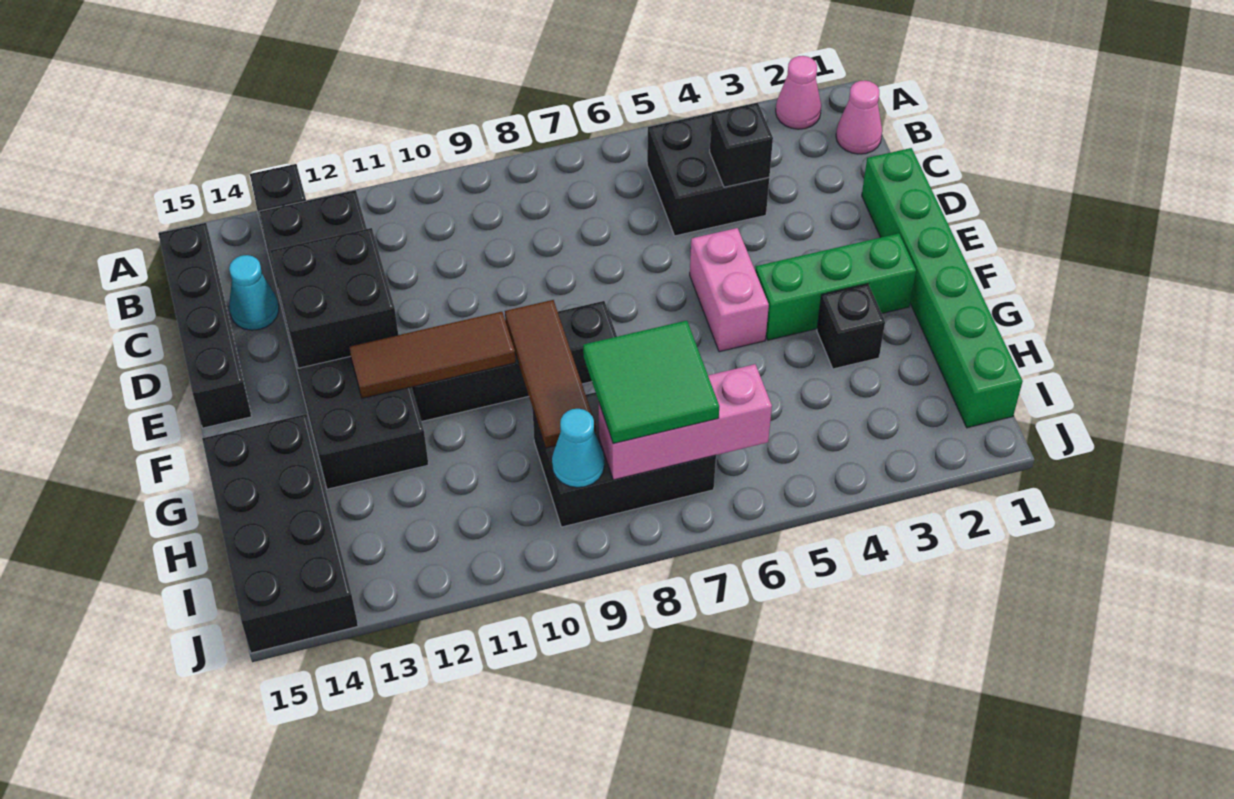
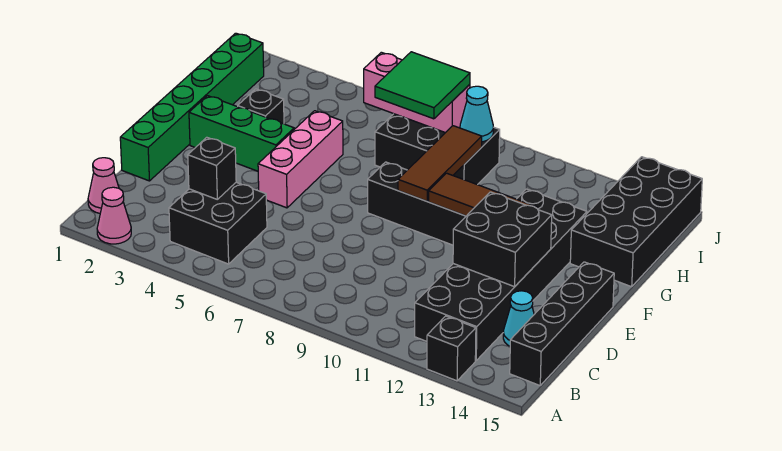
pink 1x2 brick [690,228,769,352] -> pink 1x3 brick [258,111,343,208]

